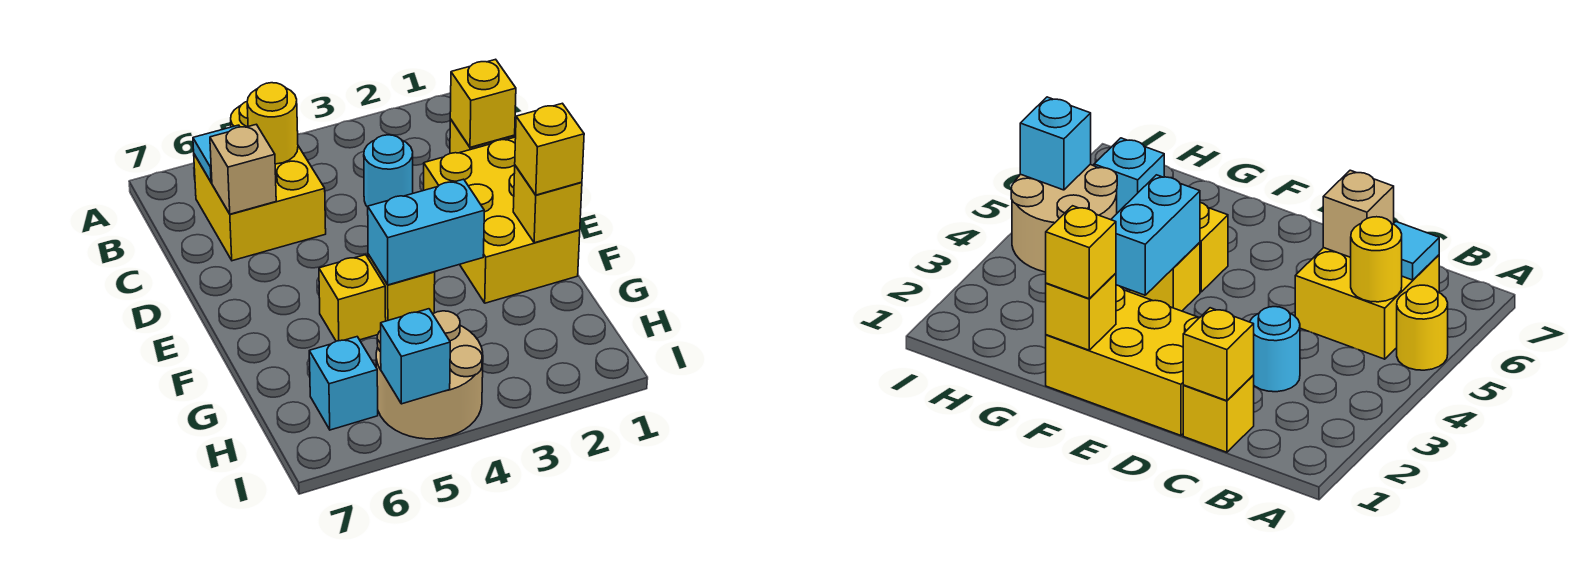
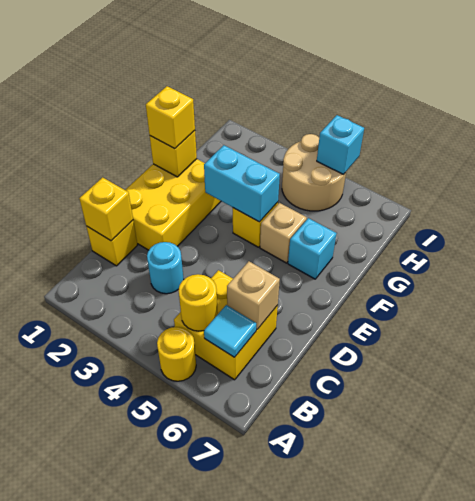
yellow 1x1 brick [319,255,386,341] -> tan 1x1 brick [260,203,307,263]
cyan 1x1 brick [309,337,378,430] -> cyan 1x1 brick moved to [288,218,336,279]

